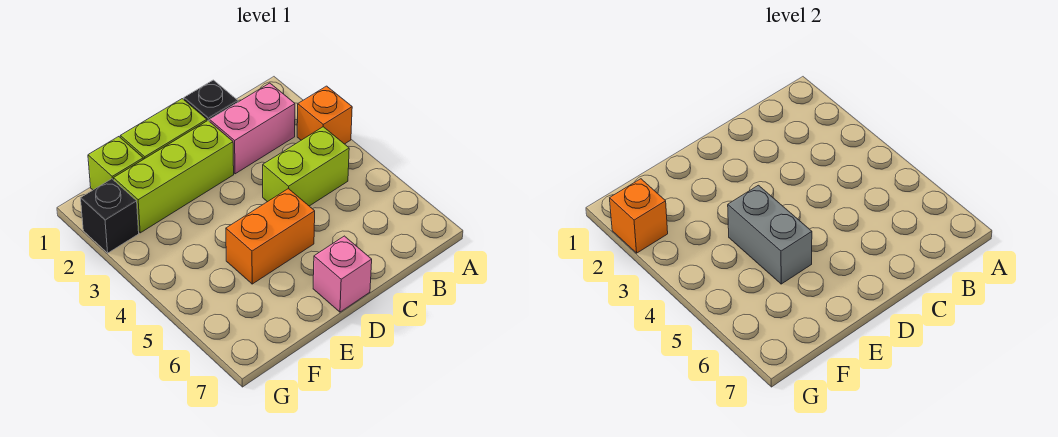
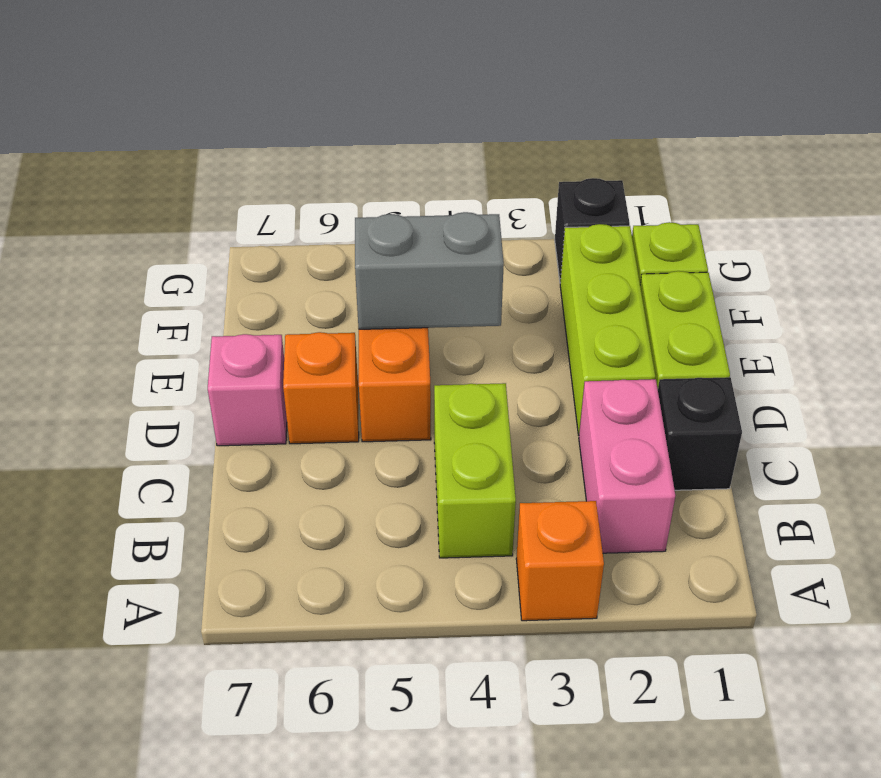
orange 1x1 brick [610,179,668,253] -> orange 1x1 brick moved to [283,332,359,444]

